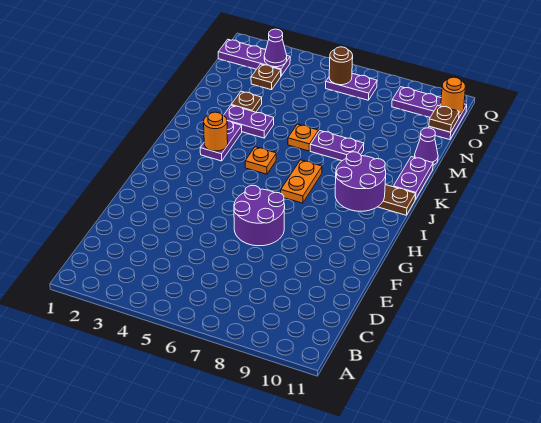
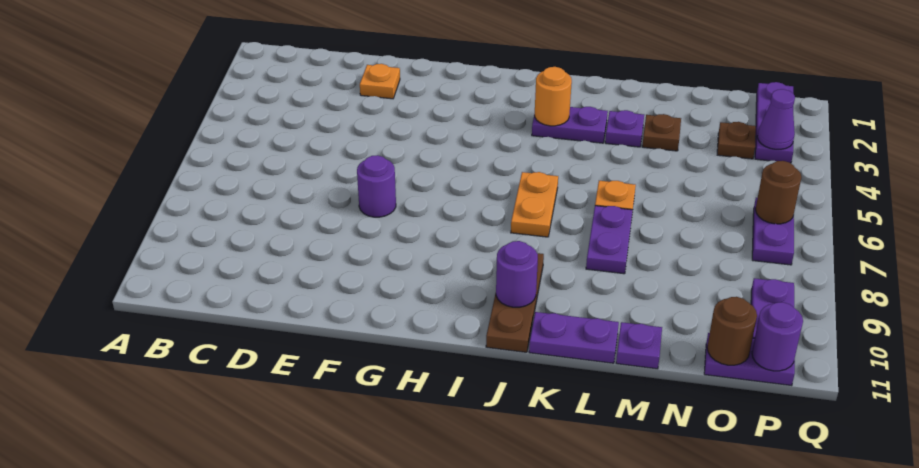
purple 2x2 round brick [234,185,285,246] -> purple 1x1 round brick [357,155,396,217]
orange 1x2 plate [281,160,322,203] -> orange 1x2 plate turned to [511,172,558,237]
purple 2x2 round brick [335,152,386,211] -> purple 1x1 round brick [496,241,538,307]
orange 1x1 plate [245,147,276,174] -> orange 1x1 plate moved to [360,64,400,99]
purple 1x2 plate [224,105,274,138] -> purple 1x1 plate [605,110,644,147]
purple 1x1 cone [415,128,438,165] -> purple 1x1 plate [616,322,662,369]
brown 1x1 plate [429,106,459,132] -> brown 1x1 round brick [707,297,757,365]
orange 1x1 round brick [441,77,466,114] -> purple 1x1 round brick [752,302,803,371]

